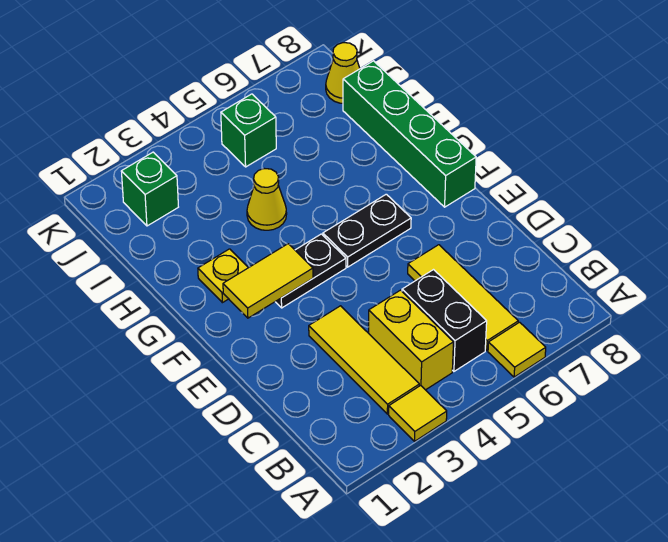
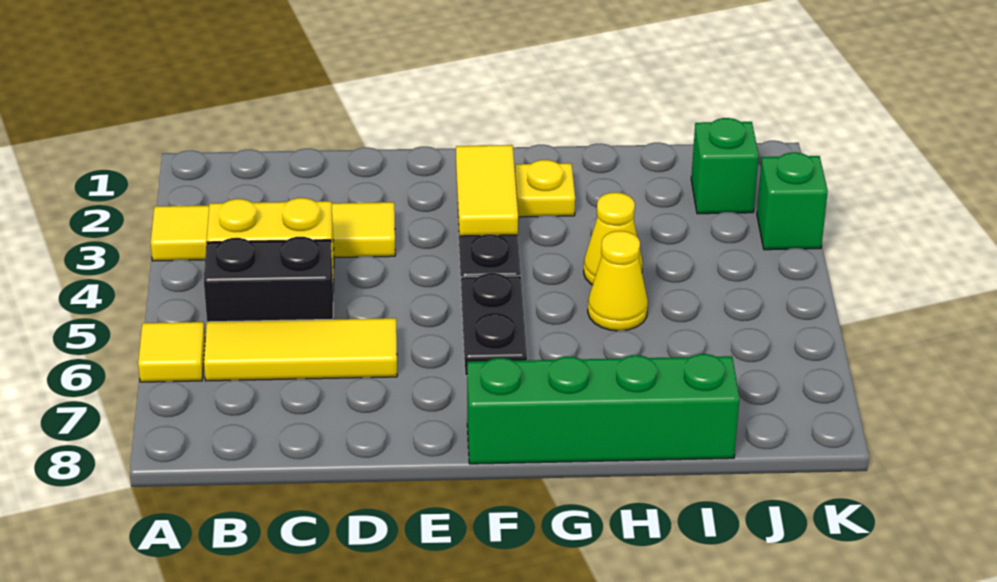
green 1x1 brick [221,94,276,167] -> green 1x1 brick moved to [757,152,828,250]
yellow 1x1 cone [326,43,360,103] -> yellow 1x1 cone moved to [588,231,648,331]

